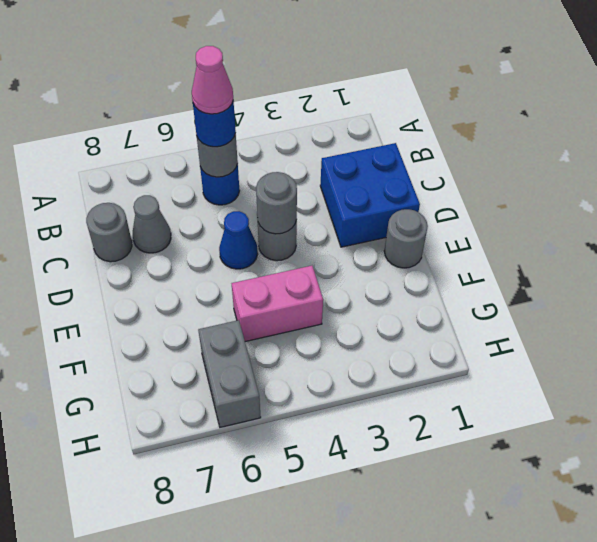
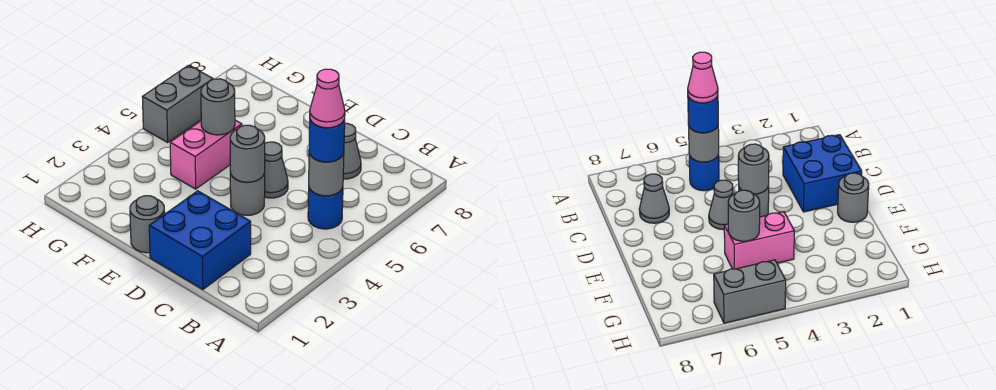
grey 1x1 round brick [86,203,132,262] -> grey 1x1 round brick moved to [201,79,235,135]
blue 1x1 cone [219,211,258,269] -> grey 1x1 cone [264,142,288,198]
grey 1x2 brick [198,320,261,427] -> grey 1x2 brick turned to [142,65,213,142]

